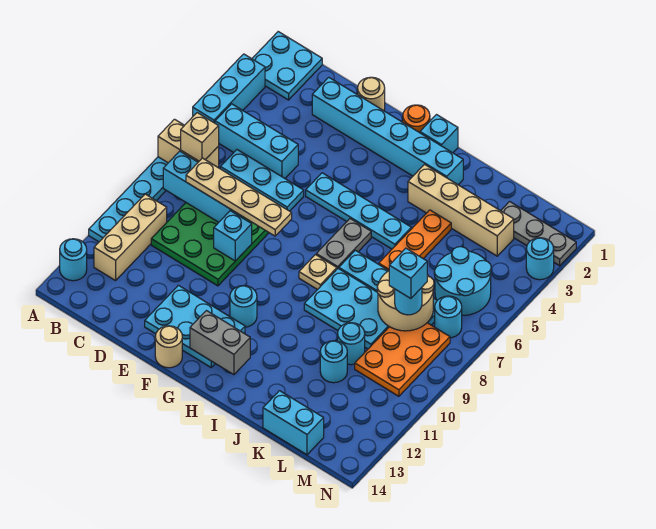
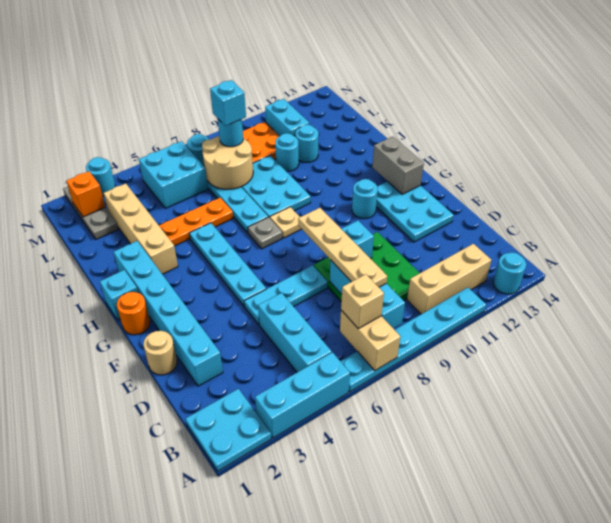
cyan 1x3 plate [220,150,304,211] -> cyan 1x3 plate turned to [244,265,328,325]
tan 1x1 round brick [155,326,182,368] -> none
grey 1x2 plate [316,219,371,269] -> grey 1x1 plate [248,217,282,249]
cyan 1x2 brick [263,391,324,455] -> cyan 1x2 brick moved to [265,99,309,137]
cyan 2x2 round brick [434,247,491,315] -> cyan 2x2 brick [139,141,208,208]
none -> orange 1x1 brick [67,171,105,217]

